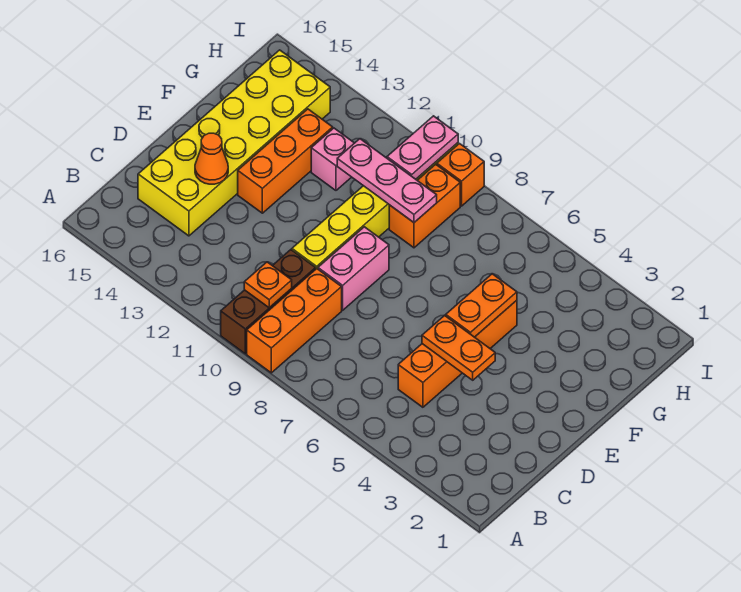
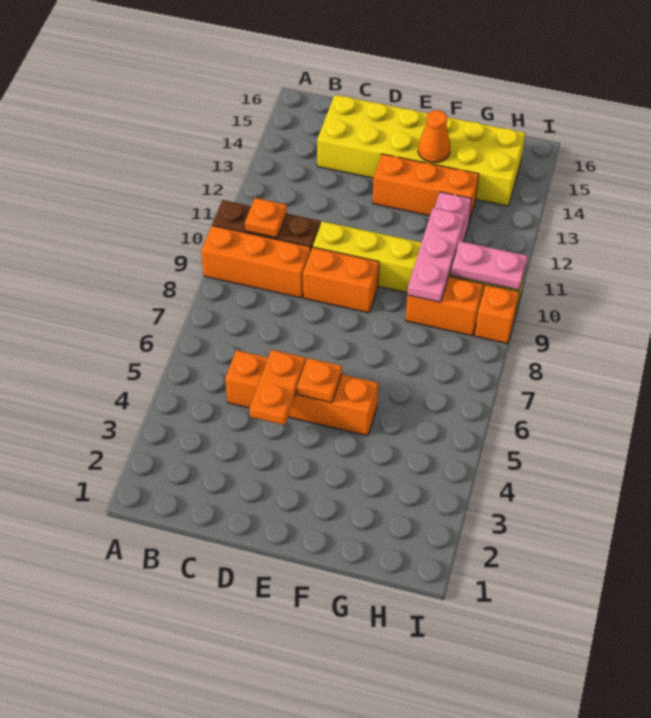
pink 1x2 brick [318,227,389,310] -> orange 1x2 brick [303,247,379,313]
orange 1x1 cone [195,133,228,184] -> orange 1x1 cone moved to [418,110,450,163]
orange 1x2 plate [446,274,517,337] -> orange 1x1 plate [297,358,342,403]

